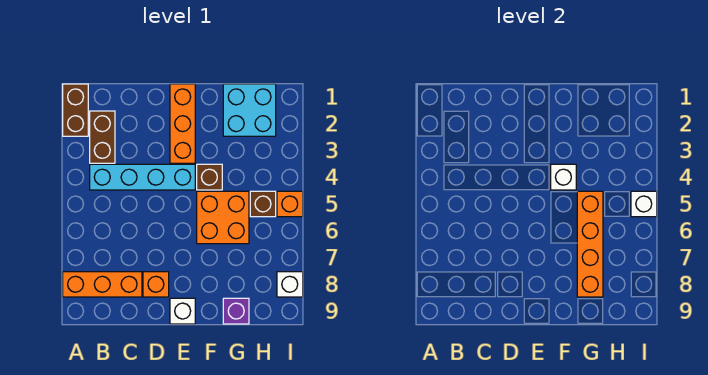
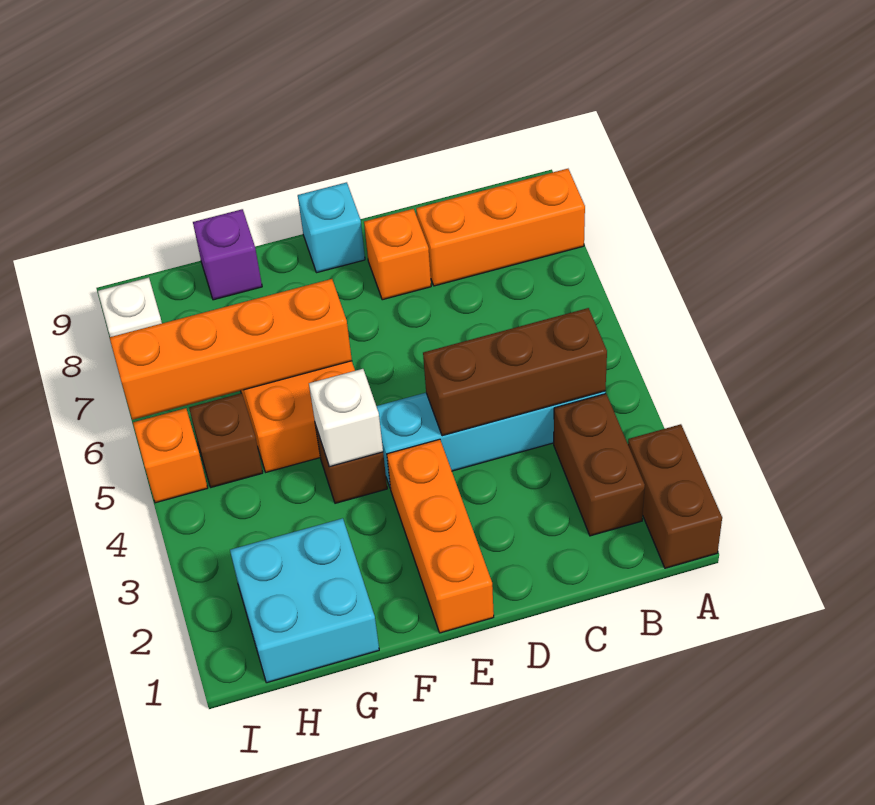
none -> brown 1x3 brick [423,308,607,436]
white 1x1 brick [170,298,195,324] -> cyan 1x1 brick [298,182,365,273]
orange 1x4 brick [577,191,603,297] -> orange 1x4 brick turned to [110,279,352,420]
white 1x1 brick [631,191,657,217] -> none

